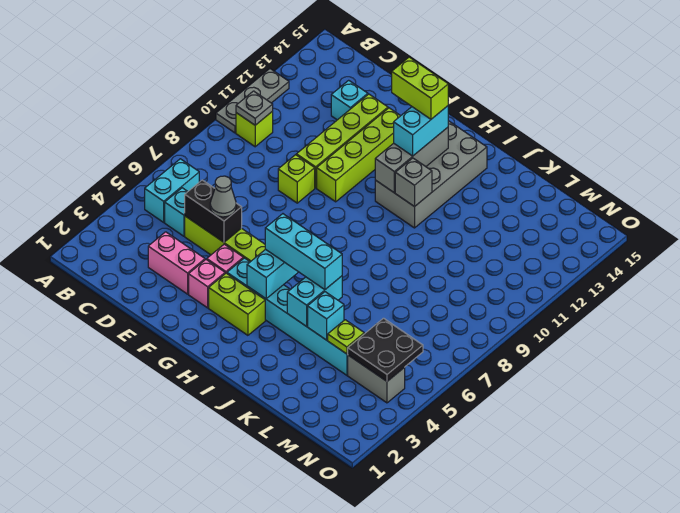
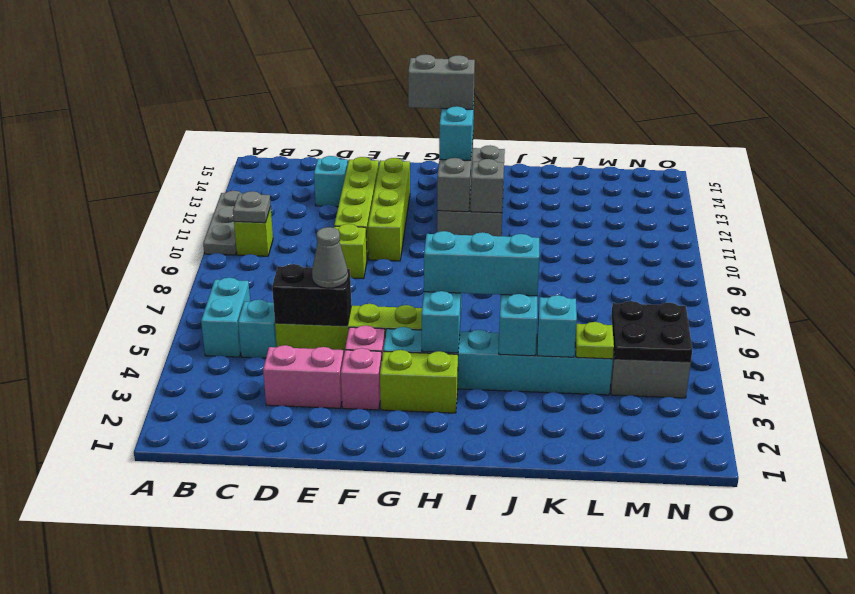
lime 1x2 brick [392,57,448,119] -> grey 1x2 brick [408,54,475,109]

